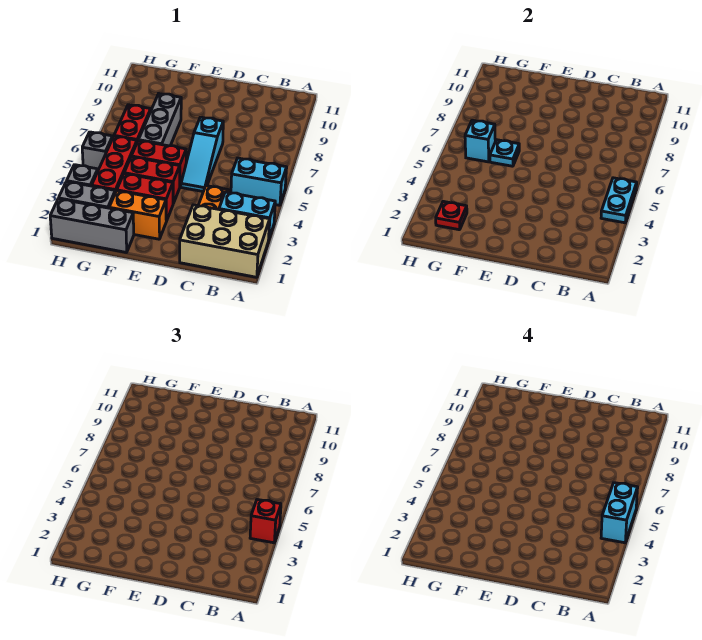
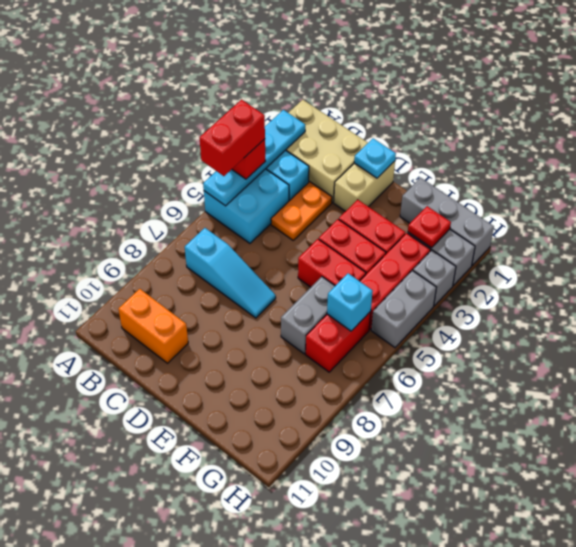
cyan 1x2 plate [601,178,637,223] -> cyan 1x4 plate [203,110,305,206]
cyan 1x2 brick [601,483,638,543] -> red 1x2 brick [200,100,265,176]
cyan 1x2 brick [231,158,287,205] -> cyan 2x2 brick [204,169,289,243]
none -> tan 1x2 brick [334,161,395,211]
cyan 1x3 slope [181,117,223,192] -> cyan 1x3 slope turned to [185,228,276,318]
orange 1x2 brick [109,191,166,239] -> orange 1x2 brick moved to [118,289,188,363]
grey 1x3 brick [139,94,181,146] -> grey 1x2 brick [281,277,335,354]
cyan 1x1 plate [490,140,519,166] -> cyan 1x1 plate moved to [354,138,396,178]
grey 1x1 brick [82,132,113,170] -> grey 1x2 brick [371,271,436,348]

